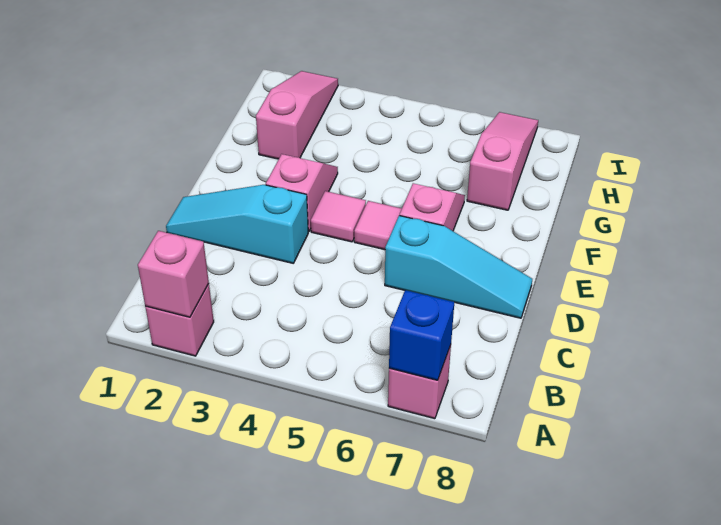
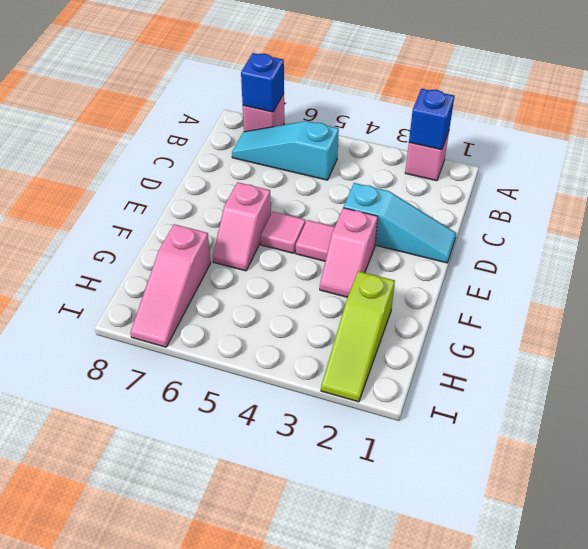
pink 1x1 brick [138,231,209,317] -> blue 1x1 brick [409,89,455,150]
cyan 1x3 slope [385,216,532,318] -> cyan 1x3 slope moved to [232,121,339,180]
pink 1x3 slope [256,71,338,159] -> lime 1x3 slope [321,271,395,402]

